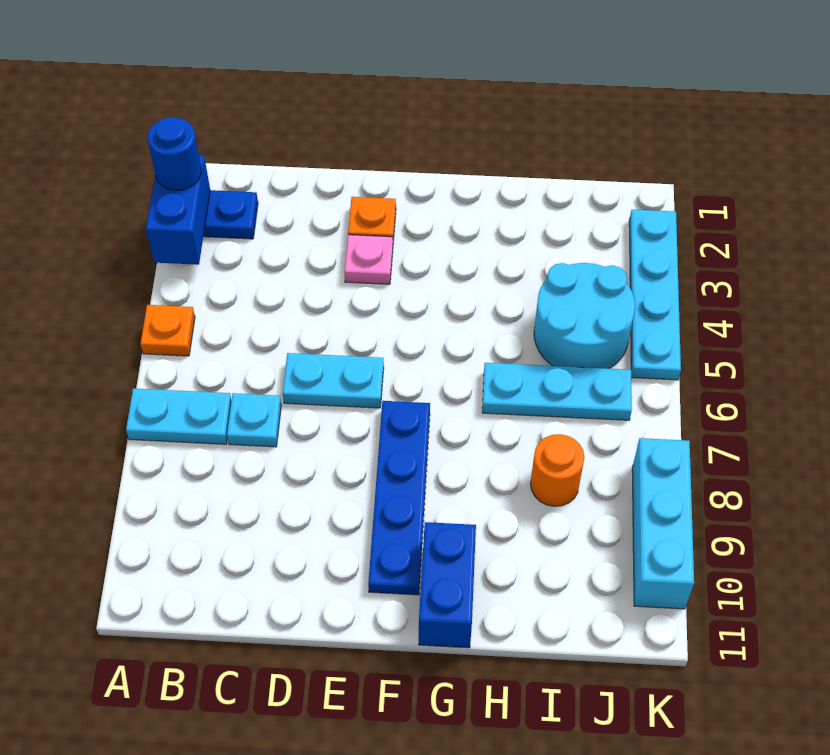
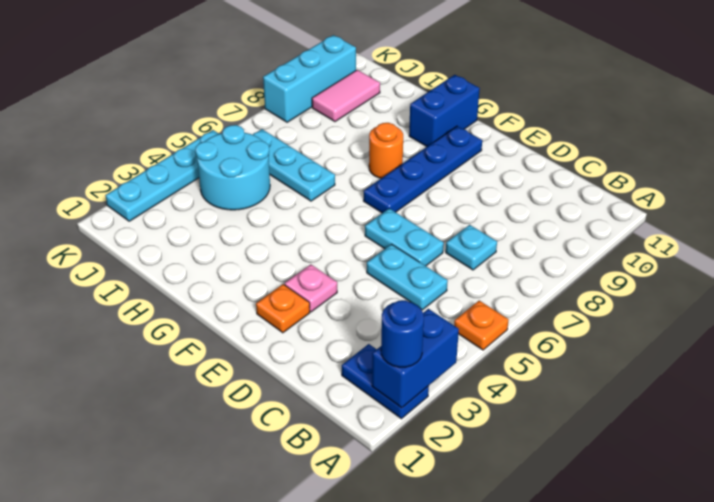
cyan 1x2 plate [126,388,231,444] -> cyan 1x2 plate moved to [367,244,448,310]
orange 1x1 round brick [530,434,584,506] -> orange 1x1 round brick moved to [369,123,403,178]
none -> pink 1x2 tile [312,70,380,122]

